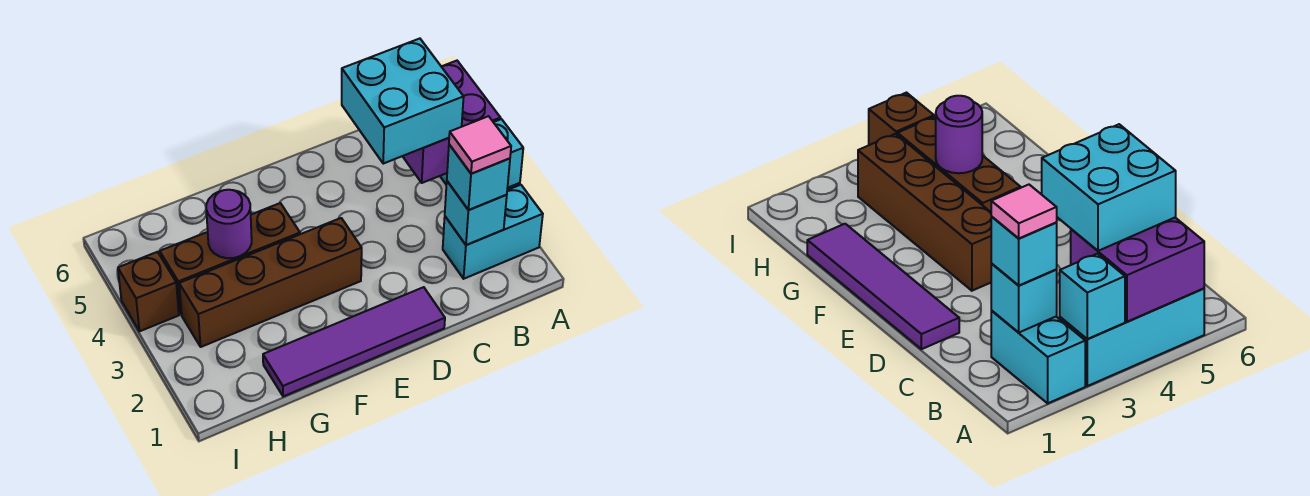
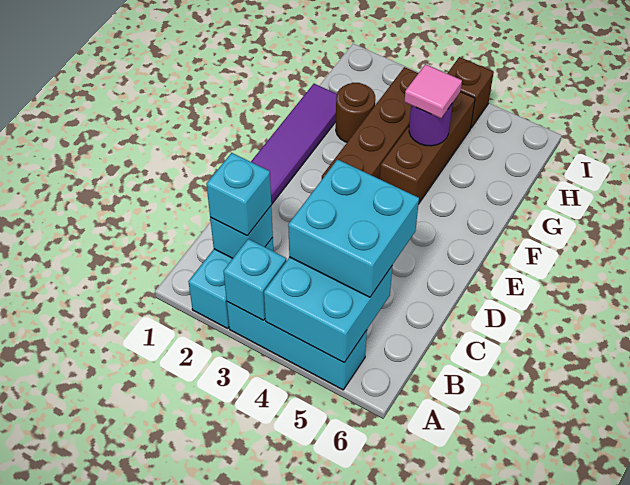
purple 2x2 brick [403,61,500,183] -> cyan 2x2 brick [264,257,392,362]
pink 1x1 tile [449,116,511,174] -> pink 1x1 tile moved to [404,64,462,118]
none -> brown 1x1 round brick [336,83,375,142]

